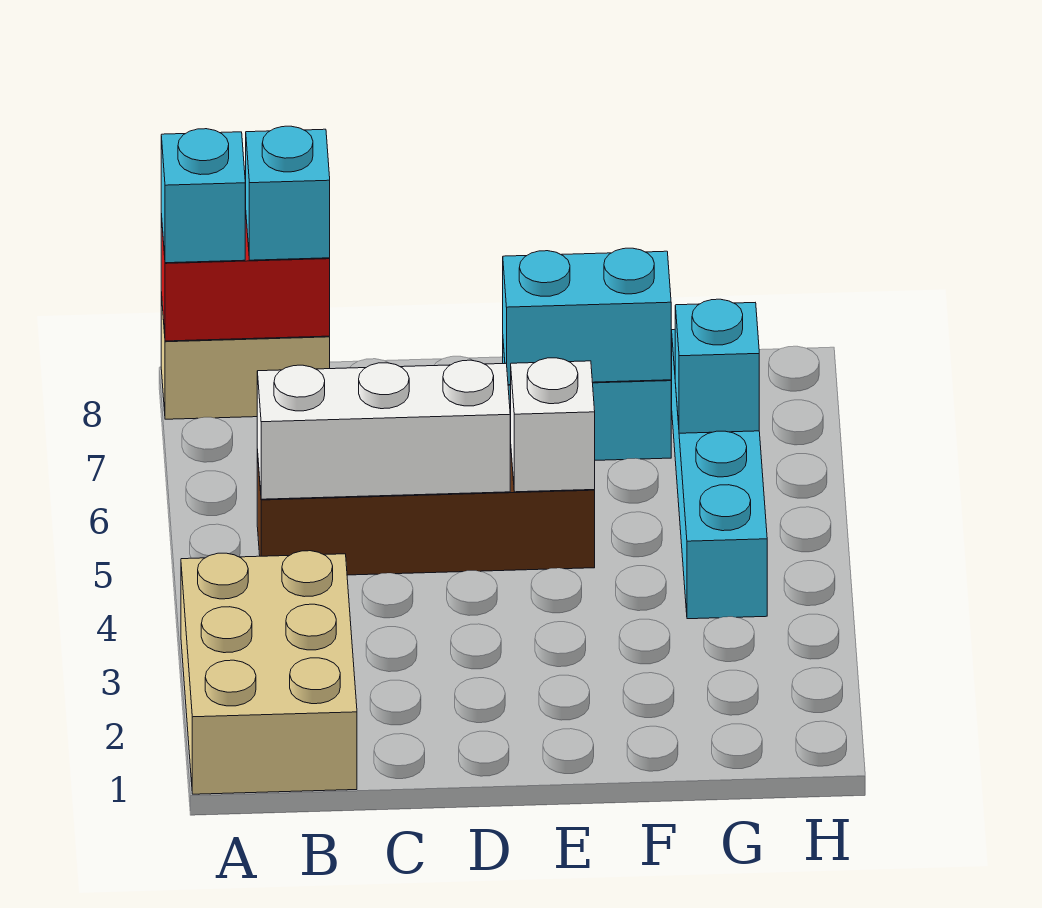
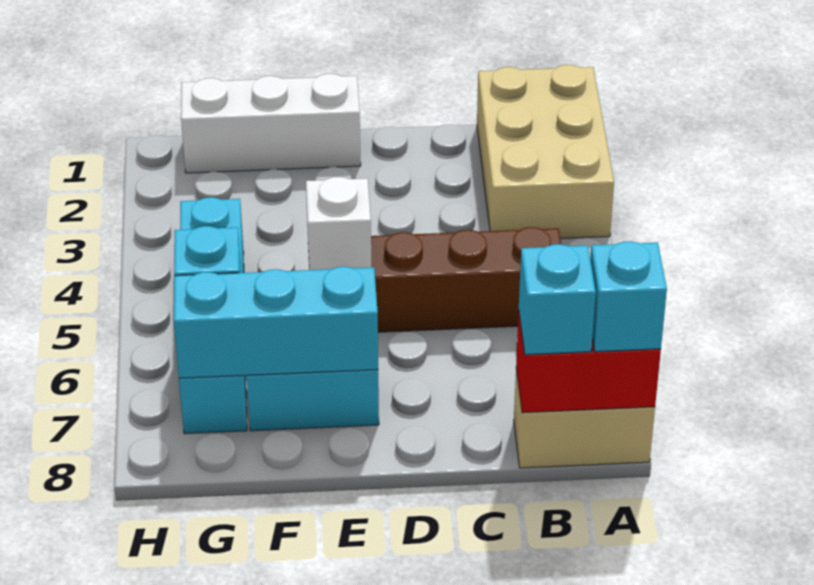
white 1x3 brick [257,360,510,499] -> white 1x3 brick moved to [181,74,361,173]
cyan 1x2 brick [503,248,671,385] -> cyan 1x3 brick [174,267,378,378]

